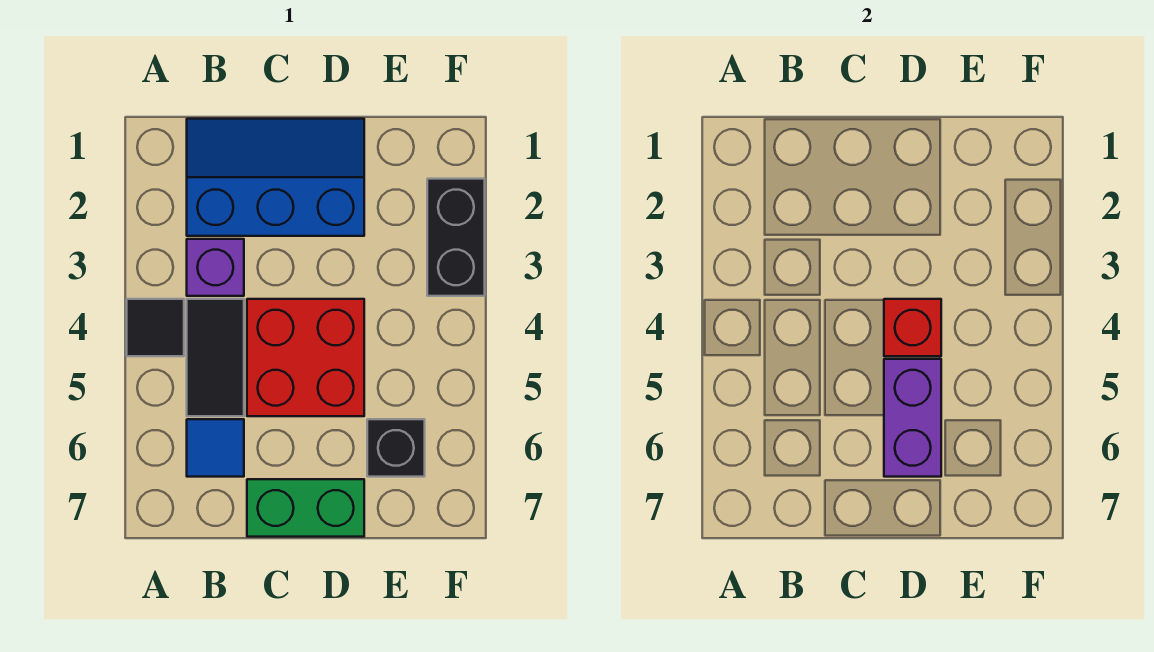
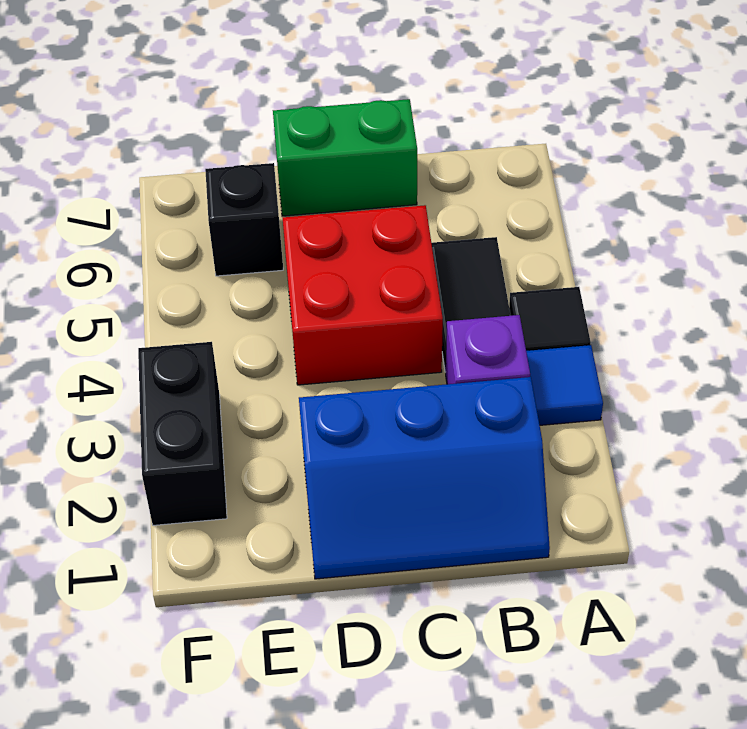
blue 1x1 tile [187,419,244,477] -> blue 1x1 tile moved to [526,345,603,425]
red 1x1 brick [884,299,941,356] -> none
purple 1x2 brick [884,359,941,477] -> none

